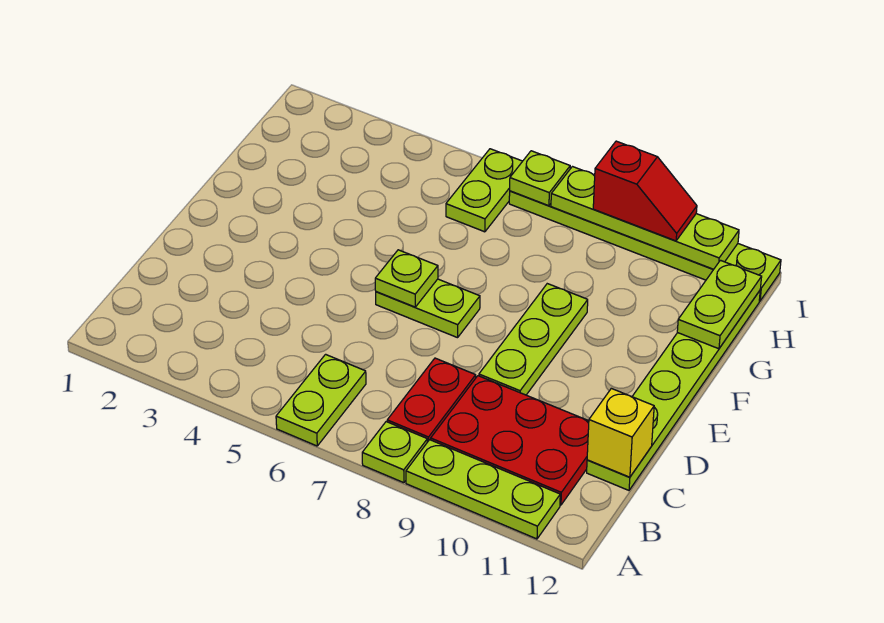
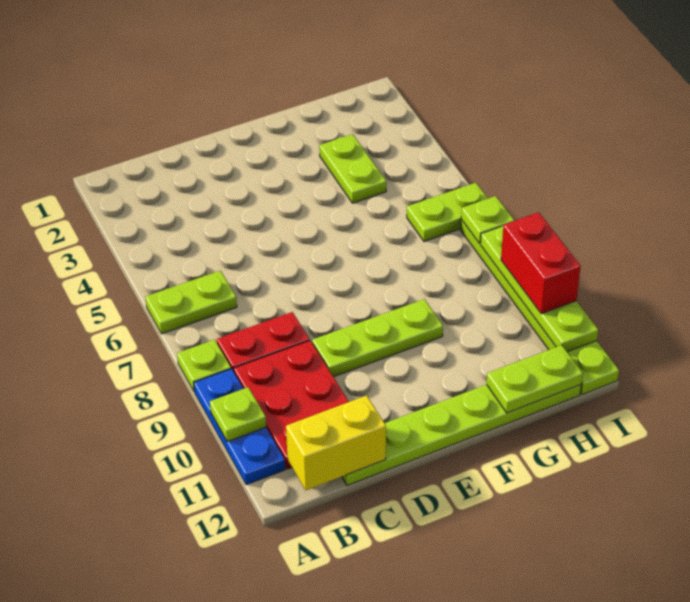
lime 1x3 plate [406,440,560,539] -> blue 1x3 plate [194,369,285,485]
yellow 1x1 brick [587,388,654,477] -> yellow 1x2 brick [286,396,386,490]
lime 1x2 plate [376,279,480,338] -> lime 1x2 plate moved to [319,134,386,203]
lime 1x1 plate [375,250,438,307] -> lime 1x1 plate moved to [210,387,266,442]
red 1x2 slope [593,141,697,241] -> red 1x2 brick [501,212,581,314]

